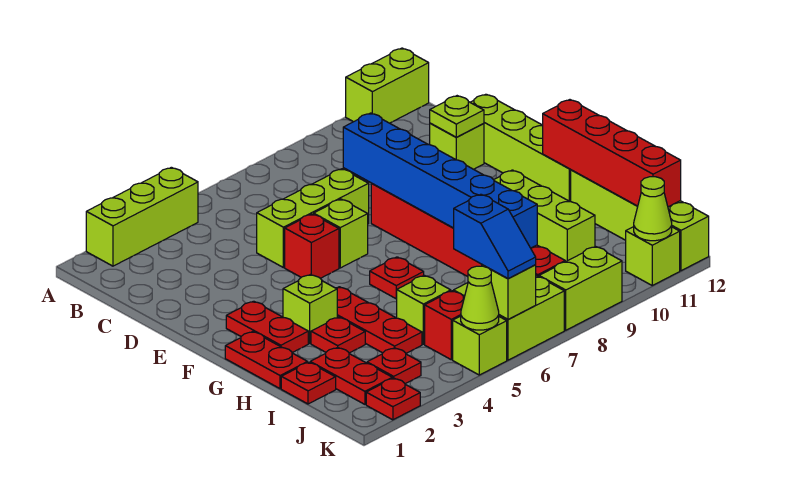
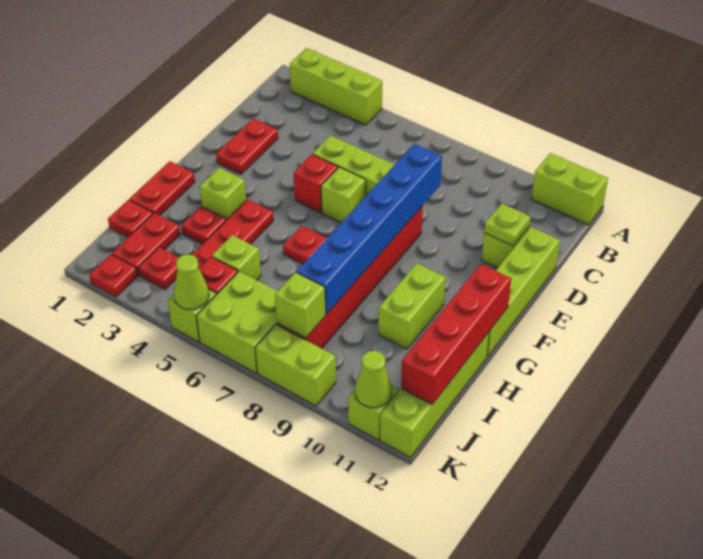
red 1x2 plate [226,301,308,353] -> red 1x2 plate moved to [216,118,278,174]
lime 1x3 brick [494,170,595,262] -> lime 1x2 brick [379,263,446,349]
blue 1x2 slope [454,194,536,279] -> none
lime 1x1 brick [482,265,536,320] -> lime 1x1 brick moved to [275,272,326,338]

